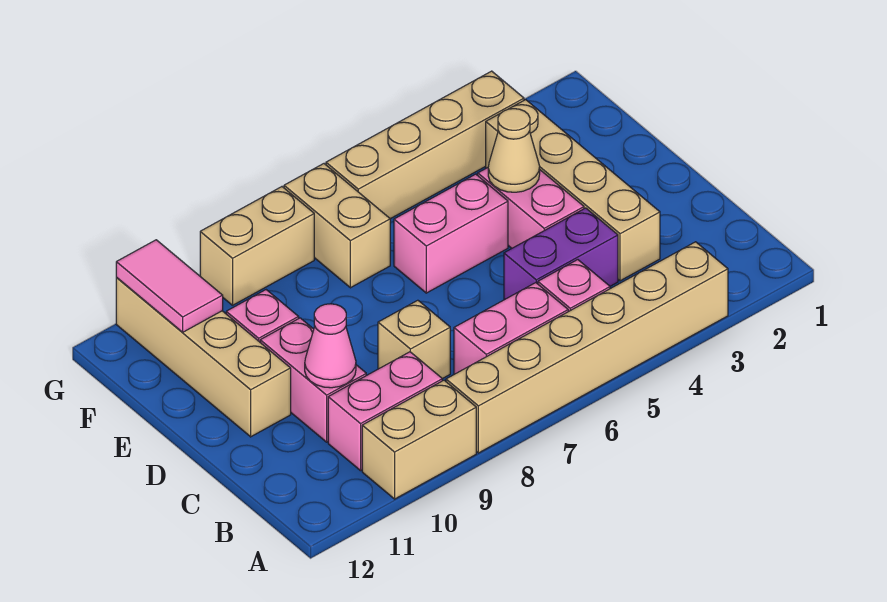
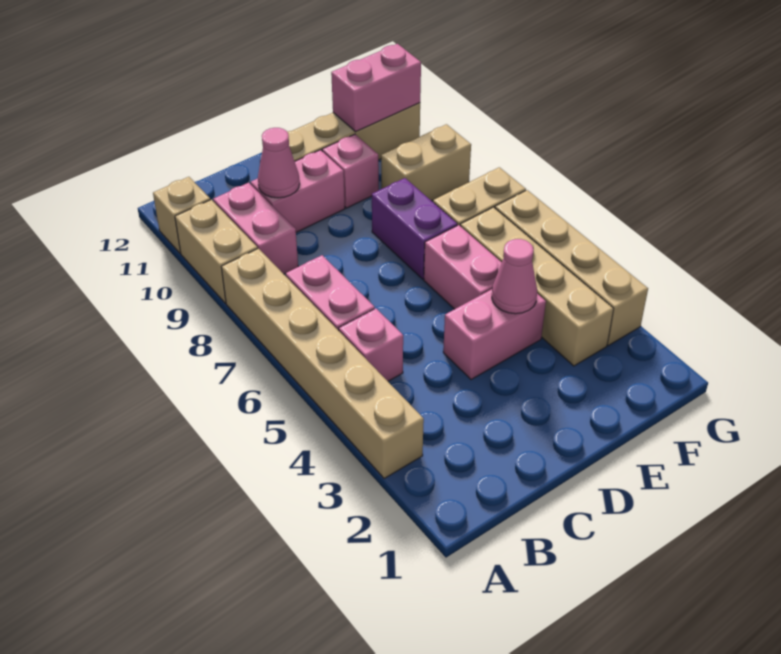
tan 1x4 brick [486,100,660,281] -> tan 1x4 brick turned to [460,207,613,366]
purple 1x2 brick [504,208,618,300] -> purple 1x2 brick moved to [372,178,457,279]
tan 1x1 brick [378,300,450,379] -> tan 1x1 brick moved to [153,177,210,253]
tan 1x1 cone [488,109,540,192] -> pink 1x1 cone [492,239,537,314]
pink 1x2 tile [116,240,223,332] -> pink 1x2 brick [331,44,421,132]
tan 1x2 brick [200,187,314,305] -> tan 1x2 brick turned to [381,124,471,201]

